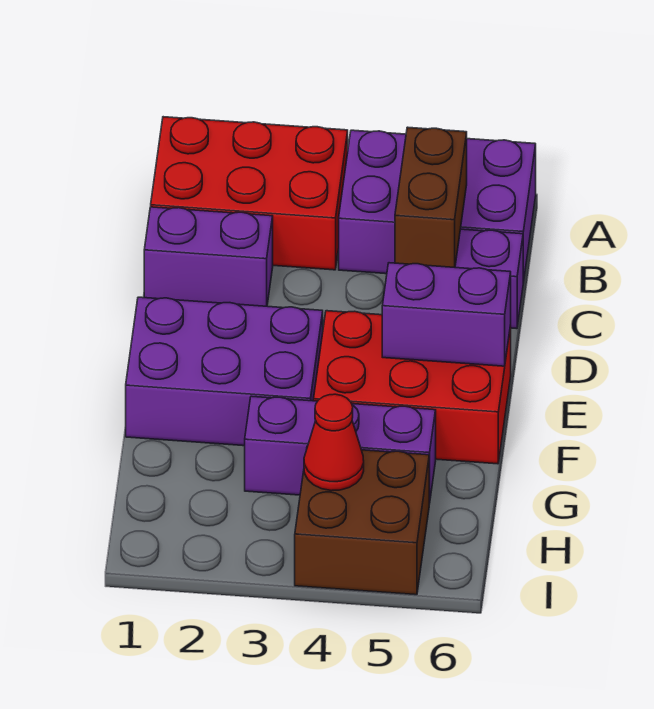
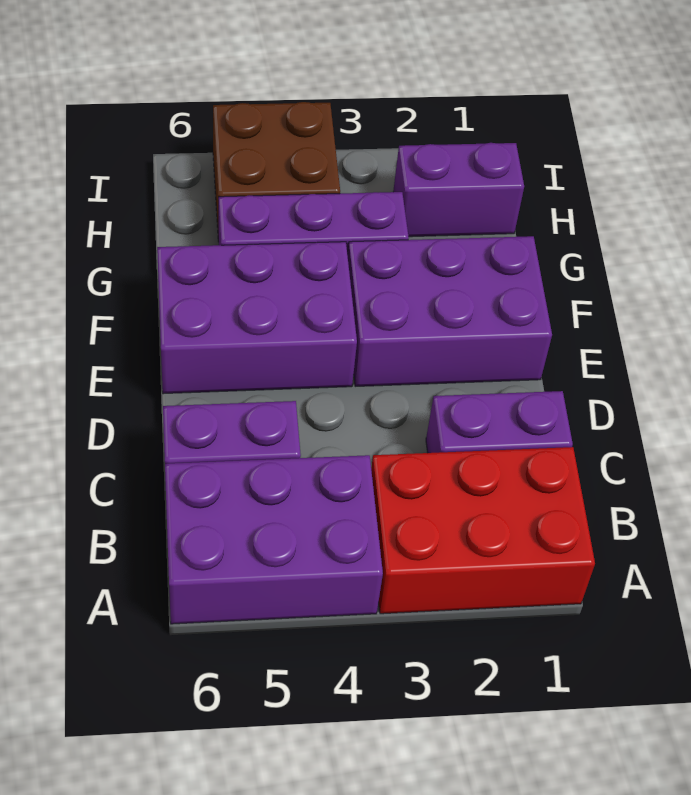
brown 1x2 brick [395,127,467,267] -> none
red 2x3 brick [314,311,511,464] -> purple 2x3 brick [157,242,357,394]
purple 1x2 brick [382,263,511,366] -> purple 1x2 brick moved to [393,143,524,237]
red 1x1 cone [304,394,364,491] -> none

